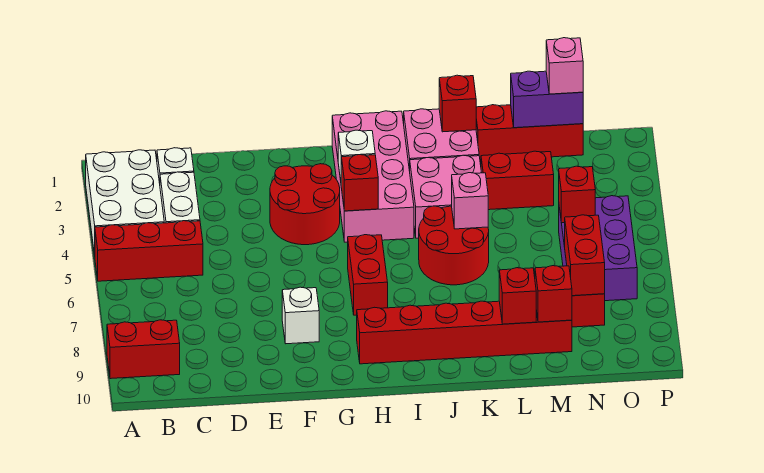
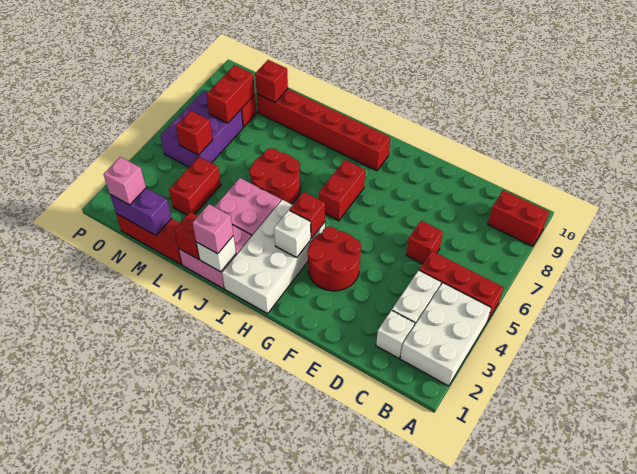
white 1x1 brick [282,287,319,344] -> white 1x1 brick moved to [196,236,236,272]
pink 2x4 brick [332,111,414,242] -> white 2x4 brick [222,200,325,314]
pink 1x1 brick [452,173,488,229] -> pink 1x1 brick moved to [193,204,233,254]
red 1x2 brick [481,151,554,210] -> red 1x2 brick turned to [169,157,221,215]
red 1x1 brick [499,268,536,324] -> red 1x1 brick moved to [406,221,443,264]

